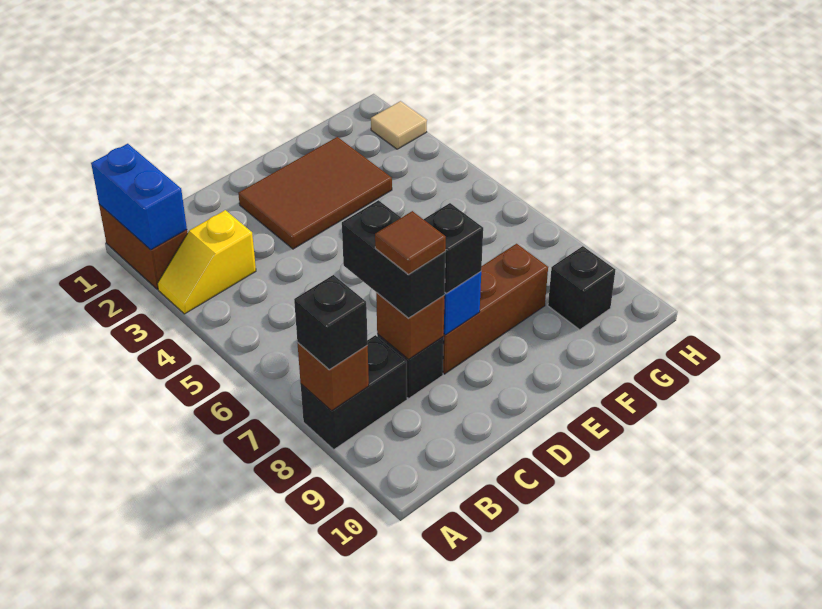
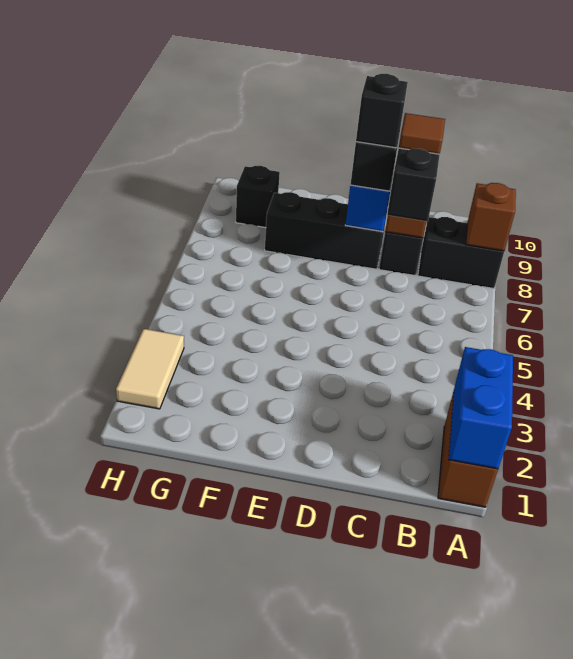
yellow 1x2 slope [157,210,256,314] -> none
black 1x1 brick [294,275,368,370] -> black 1x1 brick moved to [356,74,408,148]
brown 2x3 tile [238,137,392,249] -> none
brown 1x3 brick [443,244,548,374] -> black 1x3 brick [265,192,386,269]
tan 1x1 tile [371,101,427,149] -> tan 1x2 tile [116,329,184,409]

